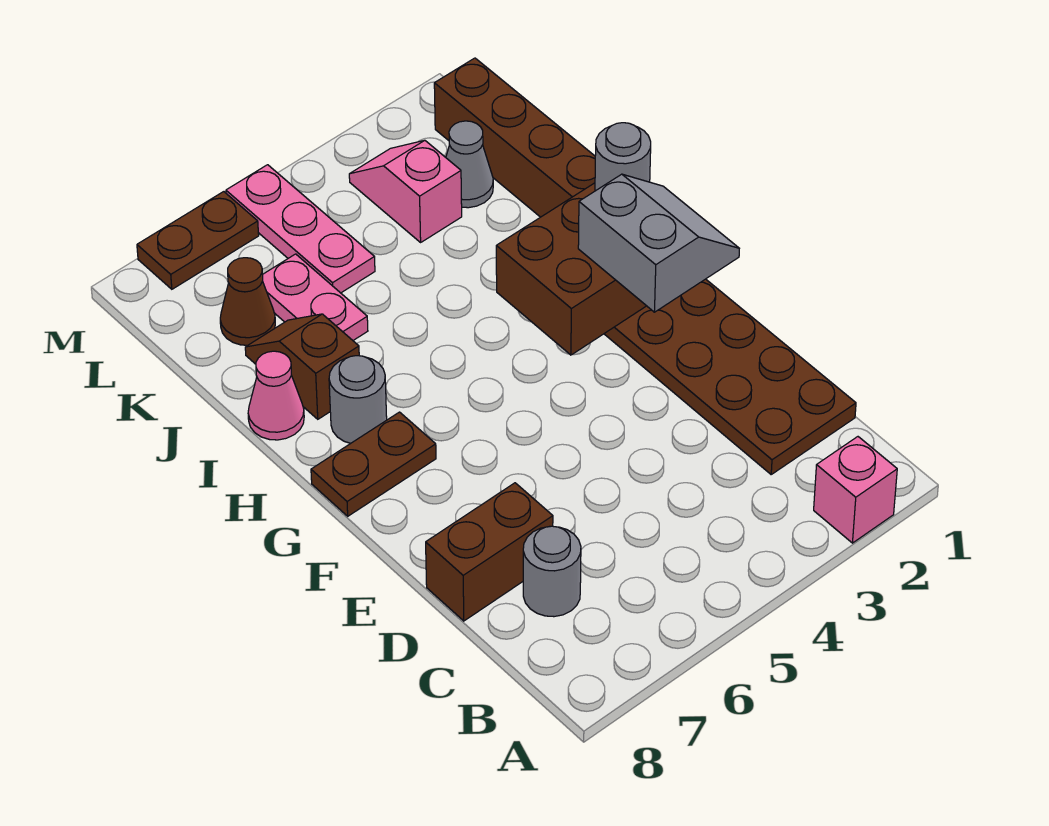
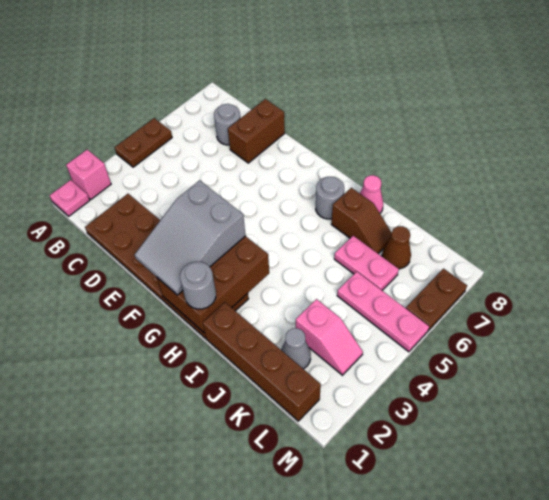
none -> pink 1x1 plate [49,180,90,216]
grey 2x2 slope [578,174,739,312] -> grey 2x3 slope [134,180,246,295]
brown 1x2 plate [311,412,436,516] -> brown 1x2 plate moved to [115,118,172,167]

